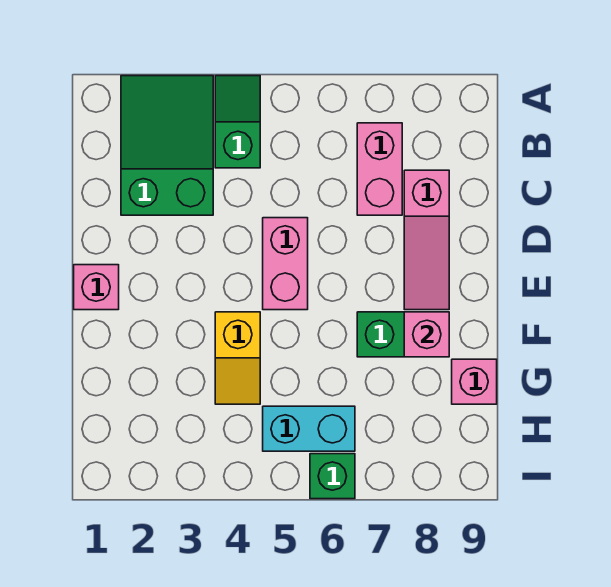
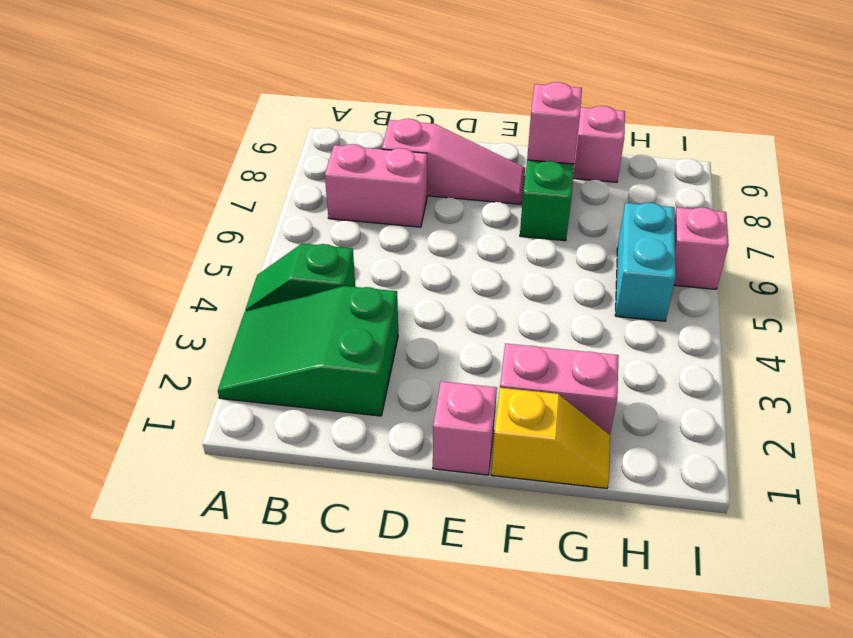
pink 1x2 brick [263,218,308,310] -> pink 1x2 brick moved to [500,343,619,435]
yellow 1x2 slope [215,312,260,404] -> yellow 1x2 slope moved to [491,388,610,488]
green 1x1 brick [310,454,355,499] -> pink 1x1 brick [674,207,729,289]

